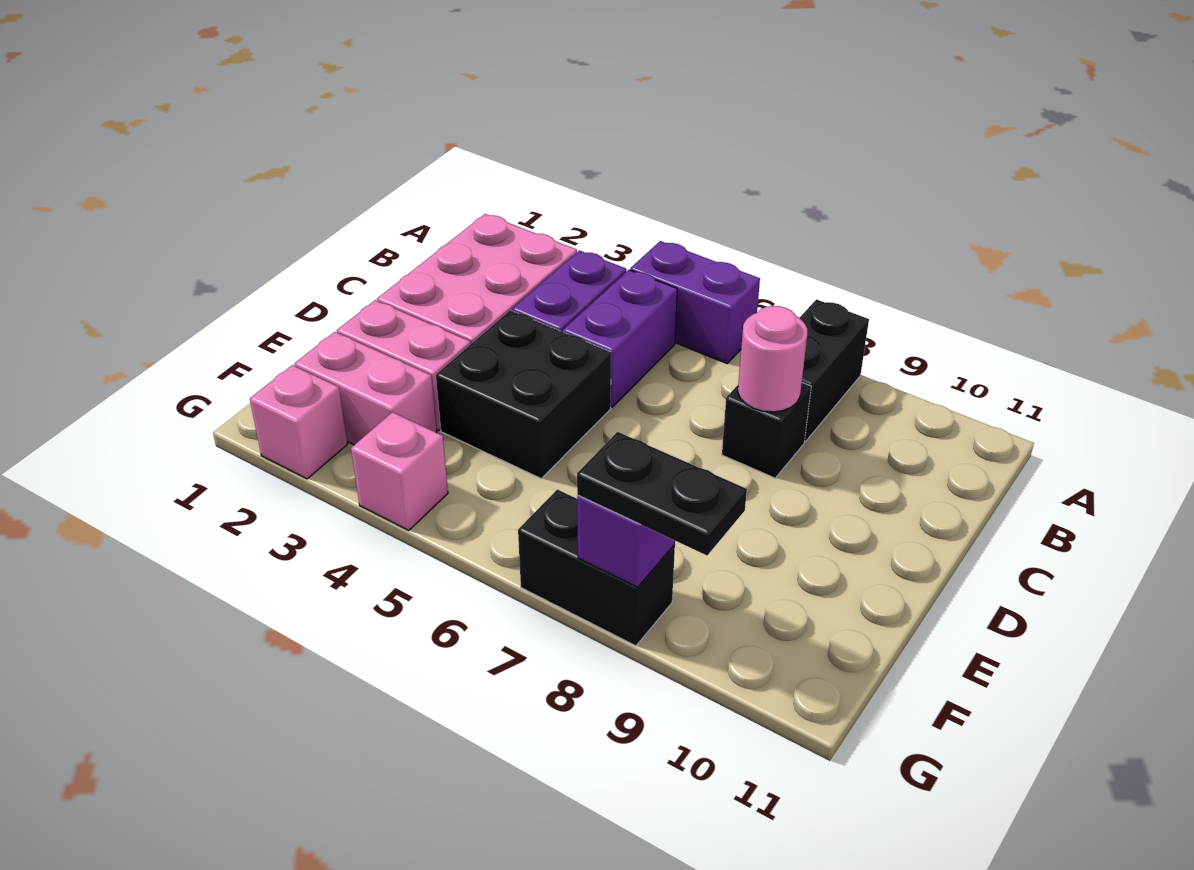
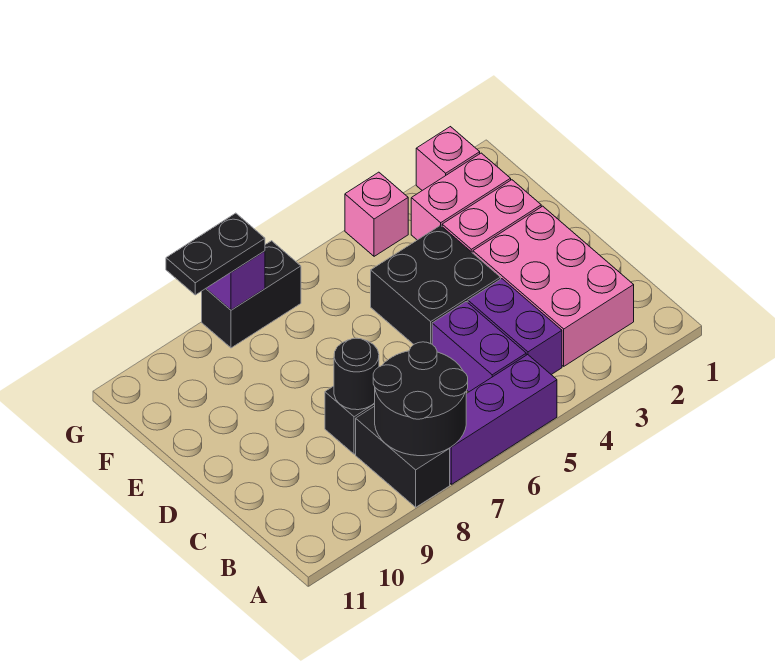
purple 1x2 brick [630,241,760,363] -> purple 1x3 brick [450,355,557,484]
none -> black 2x2 round brick [373,342,468,456]
pink 1x1 round brick [738,306,807,412] -> black 1x1 round brick [334,338,379,410]

